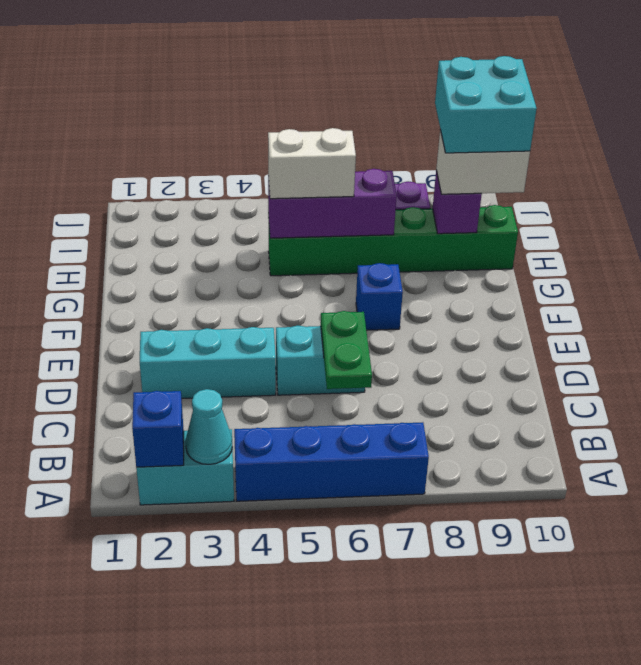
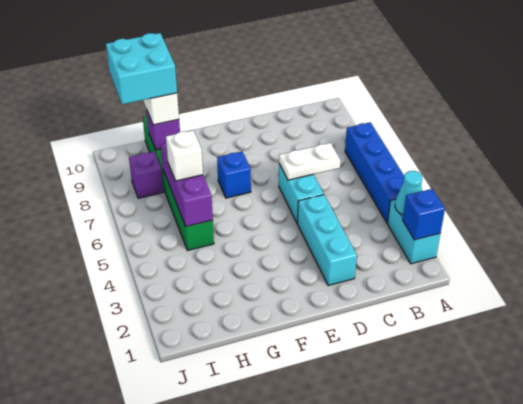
green 1x2 plate [321,311,372,389] -> white 1x2 plate [279,143,341,180]
white 1x2 brick [268,128,356,199] -> white 1x1 brick [166,130,203,181]

